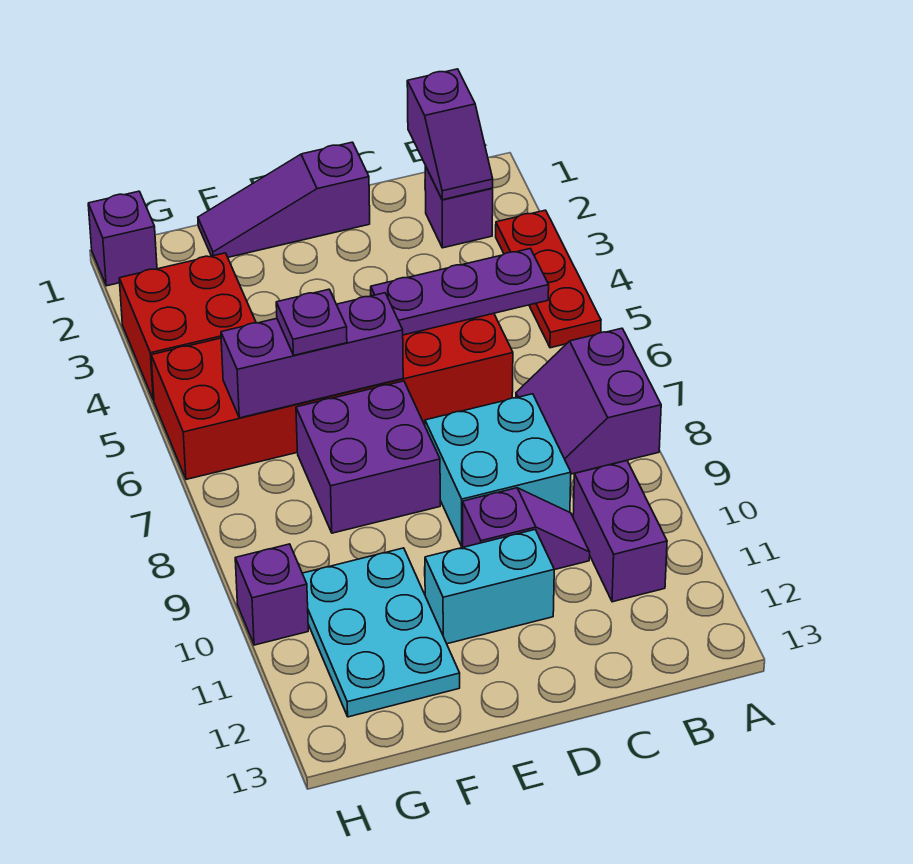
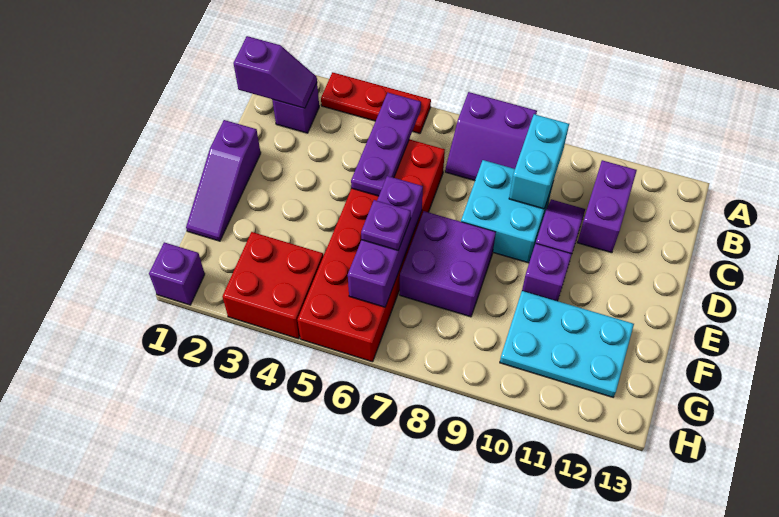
purple 1x2 brick [573,461,667,602] -> purple 1x2 brick turned to [577,160,637,253]
cyan 1x2 brick [425,530,554,644] -> cyan 1x2 brick moved to [509,114,569,209]
purple 1x1 brick [235,544,308,645] -> purple 1x1 brick moved to [522,243,571,301]

